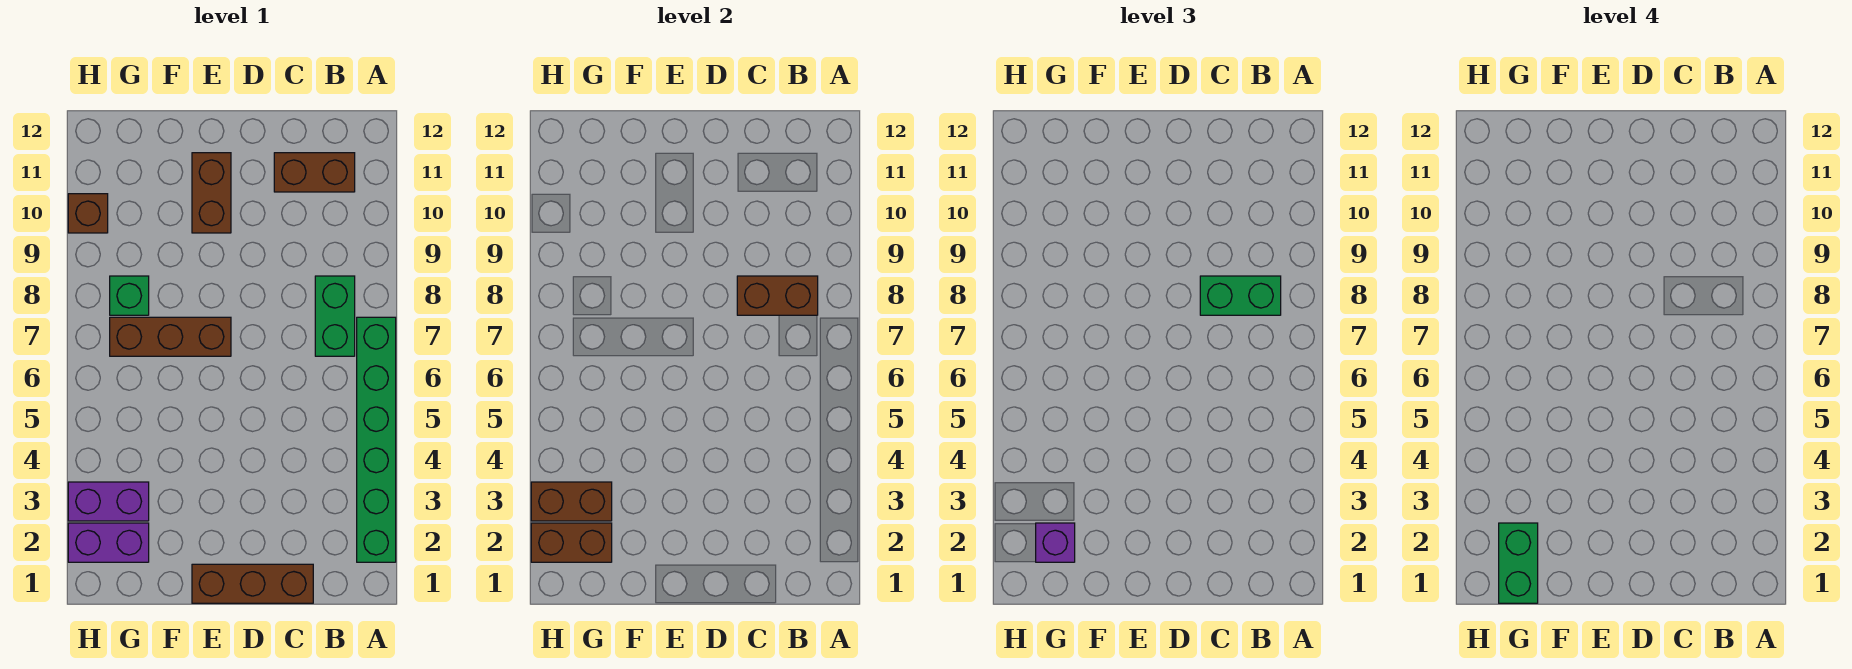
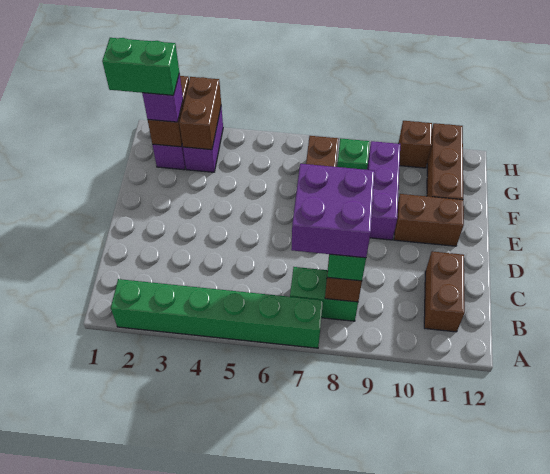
none -> purple 2x2 brick [291,164,375,258]
brown 1x3 brick [192,564,313,603] -> brown 1x3 brick moved to [427,123,463,200]
none -> purple 1x3 brick [367,141,400,240]

